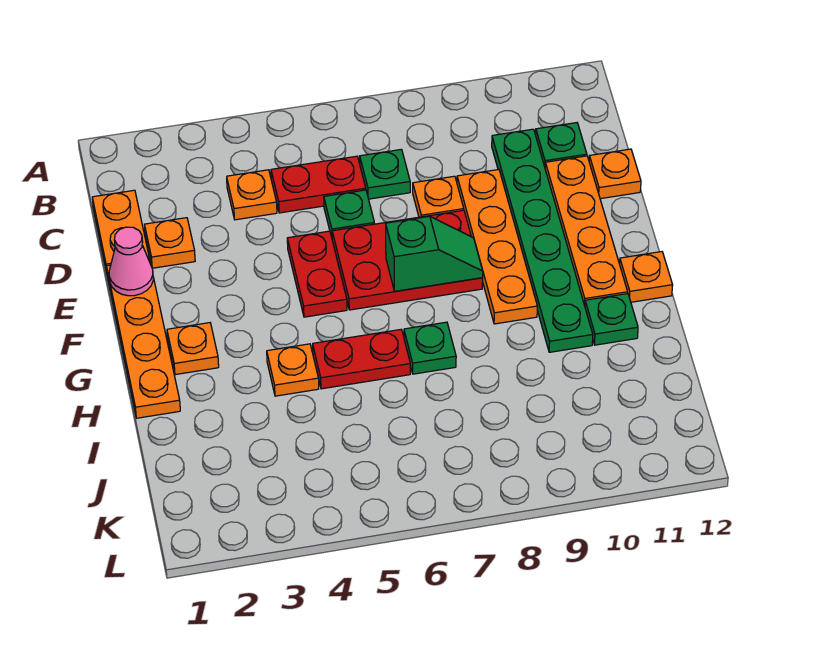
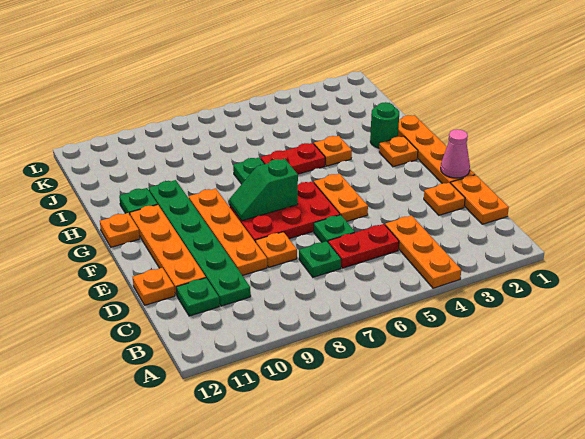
orange 1x1 plate [227,170,277,220] -> orange 1x3 plate [385,215,461,288]
red 1x2 plate [287,231,347,317] -> orange 1x2 plate [314,174,368,221]
none -> green 1x1 round brick [370,102,399,148]

